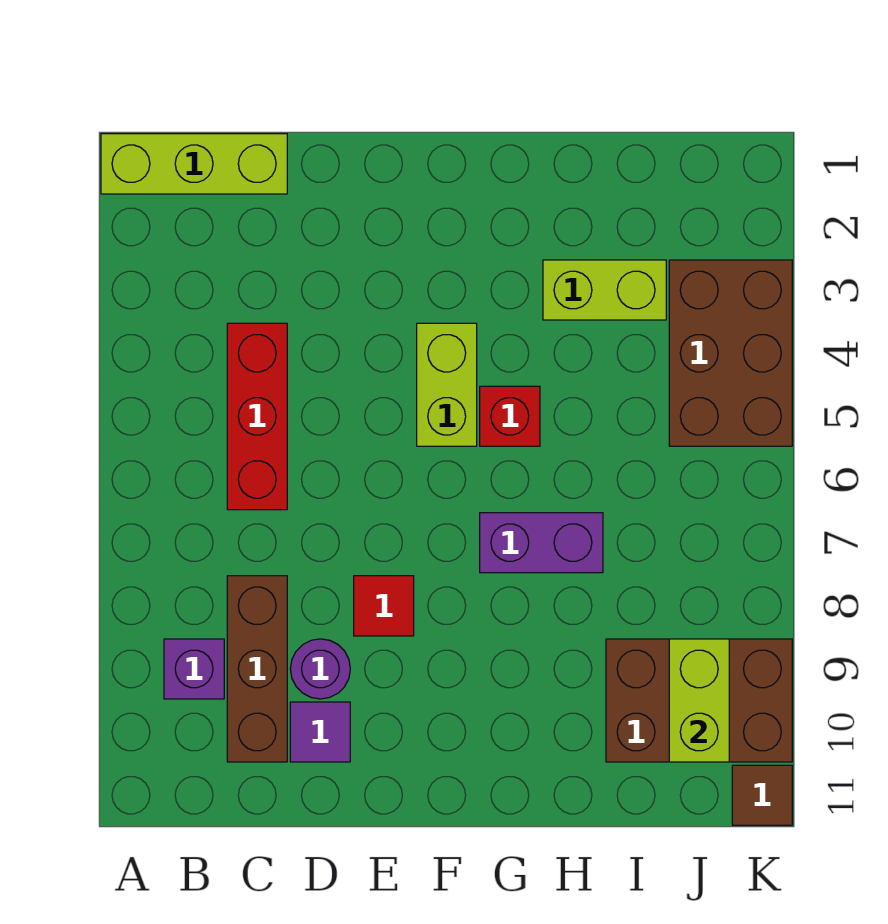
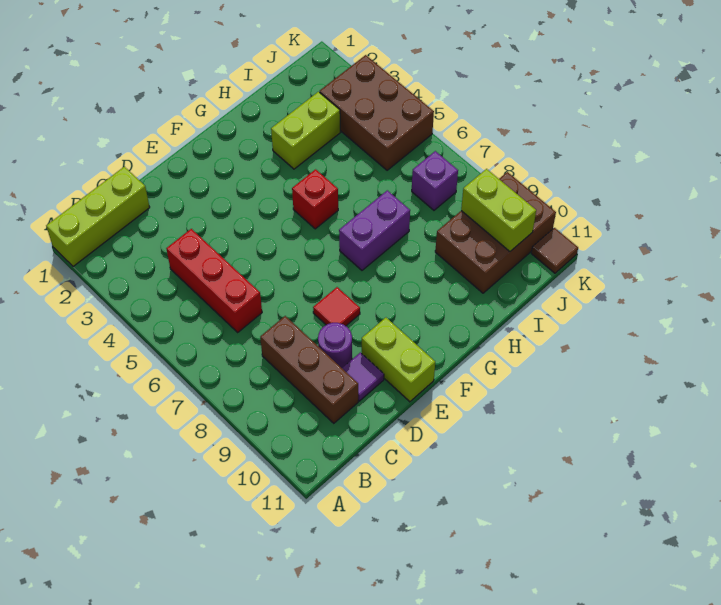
purple 1x1 brick [164,639,224,699] -> purple 1x1 brick moved to [412,151,458,210]
lime 1x2 brick [417,323,477,446] -> lime 1x2 brick moved to [362,318,435,402]

